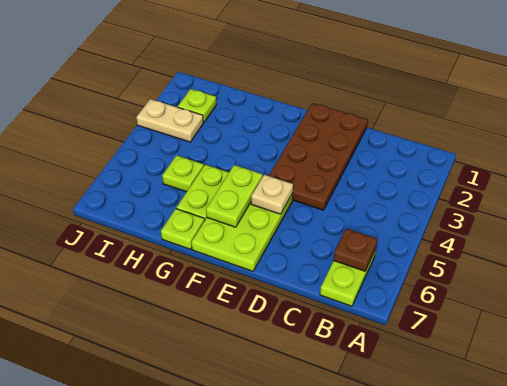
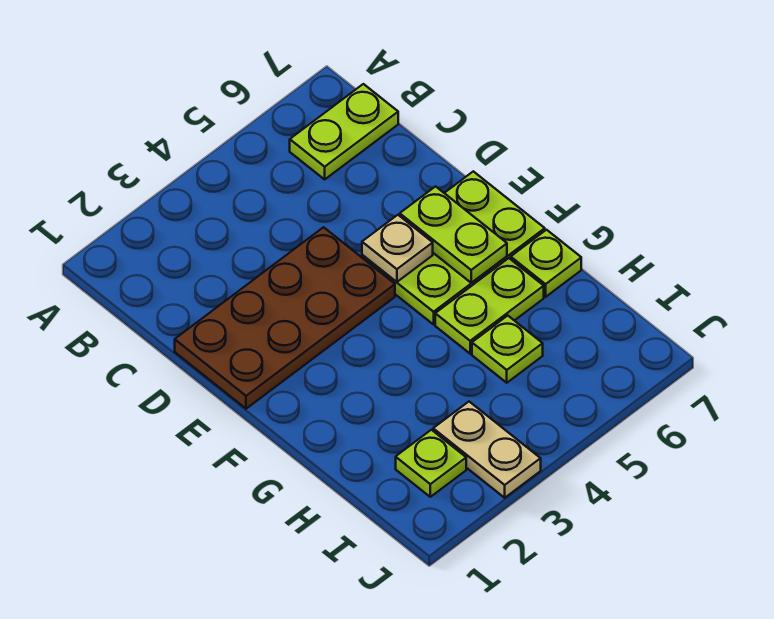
brown 1x1 plate [334,229,377,271] -> none
lime 1x2 plate [206,165,263,227] -> lime 1x2 plate turned to [400,186,507,283]

